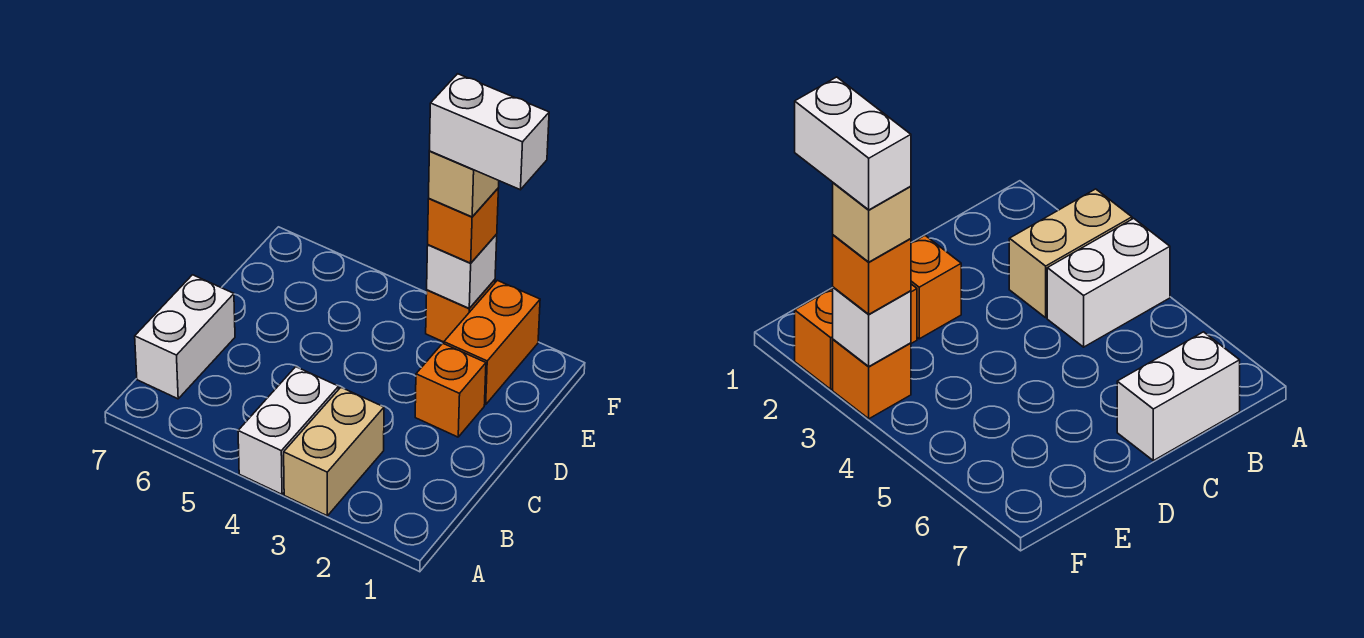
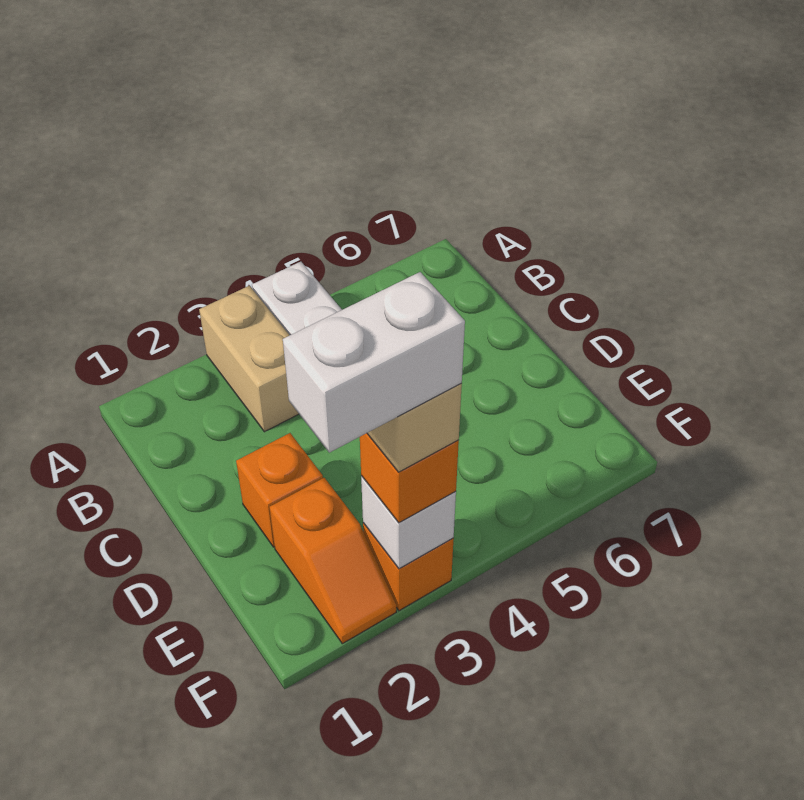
white 1x2 brick [135,275,235,399] -> none
orange 1x2 brick [444,280,540,405] -> orange 1x2 slope [270,478,396,644]

